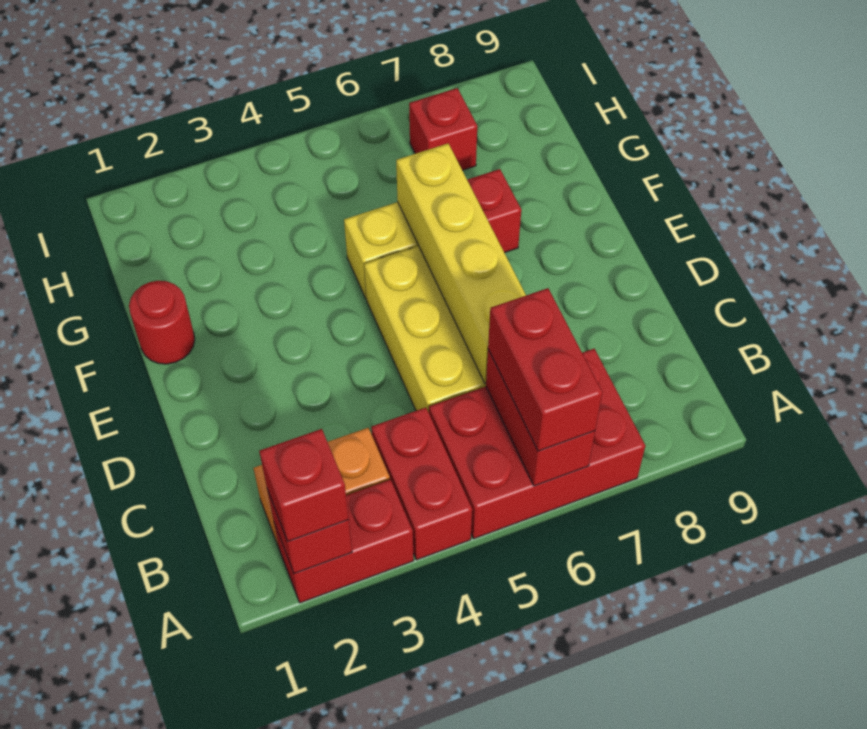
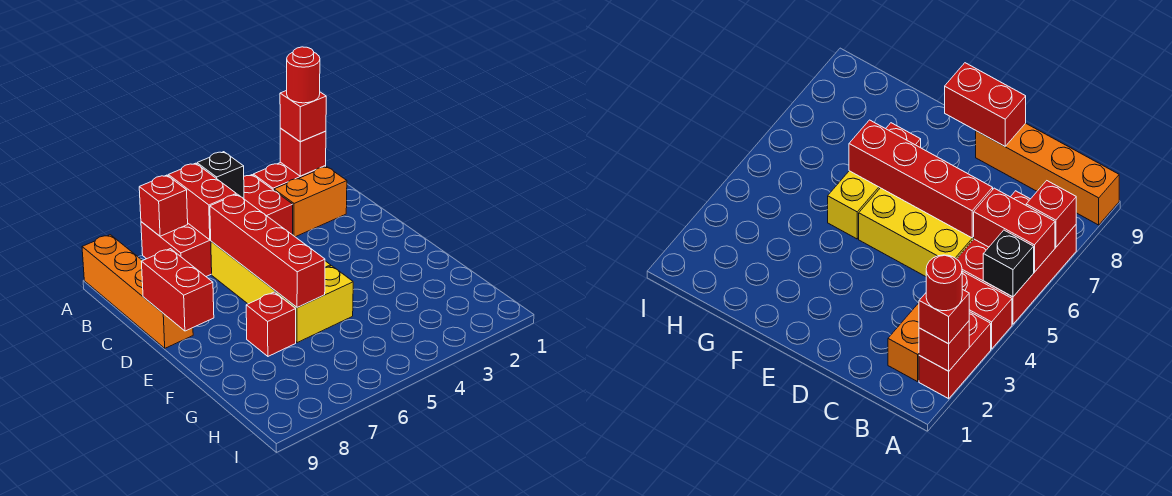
none -> black 1x1 brick [197,152,244,199]
red 1x2 brick [488,288,602,451] -> red 1x2 brick moved to [141,249,214,331]
none -> orange 1x4 brick [82,235,193,348]
yellow 1x4 brick [396,144,526,384] -> red 1x4 brick [210,194,325,308]
red 1x1 round brick [129,281,195,364] -> red 1x1 round brick moved to [287,47,320,103]
red 1x1 brick [409,88,477,170] -> red 1x1 brick moved to [139,175,188,236]

